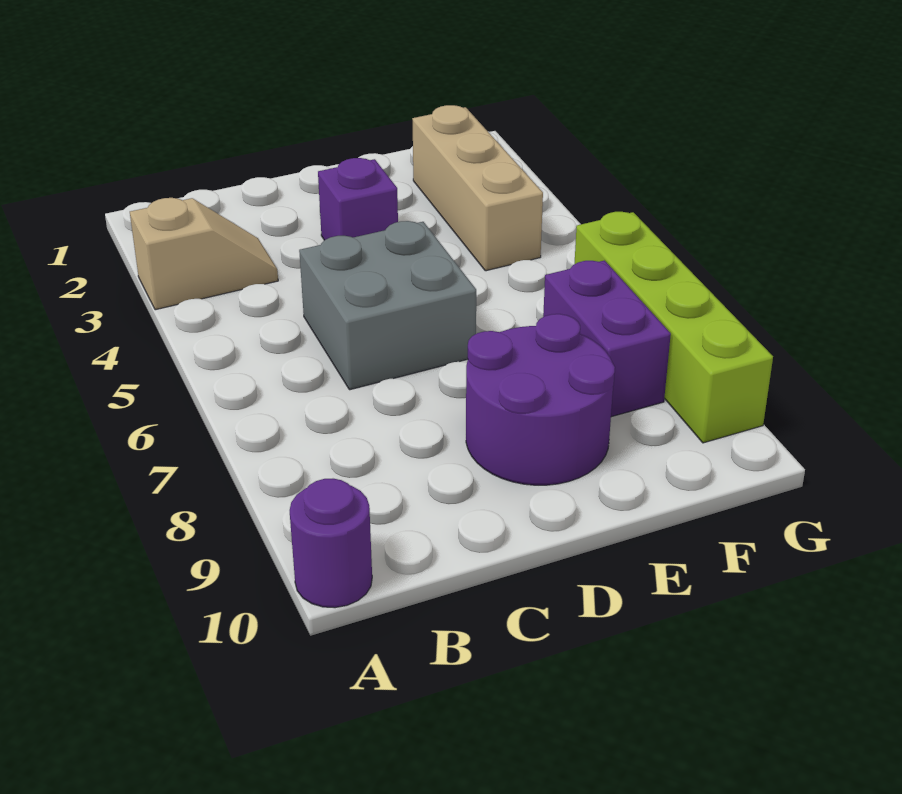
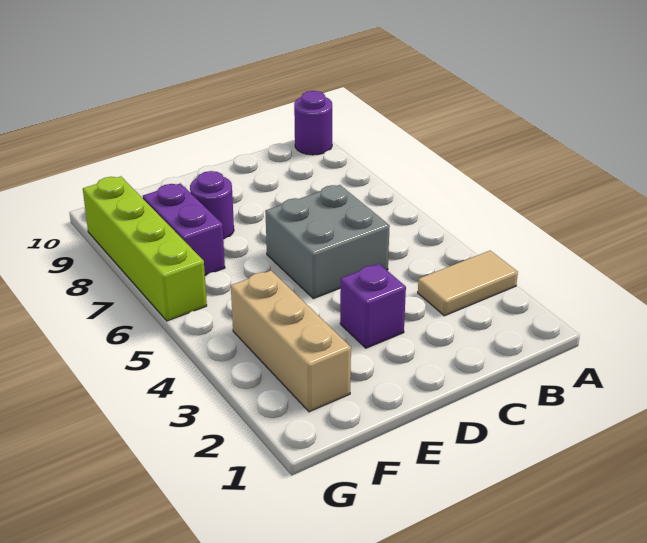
tan 1x2 slope [130,198,278,310] -> tan 1x2 tile [418,251,518,316]
purple 2x2 round brick [466,314,615,485] -> purple 1x1 round brick [190,171,234,240]

